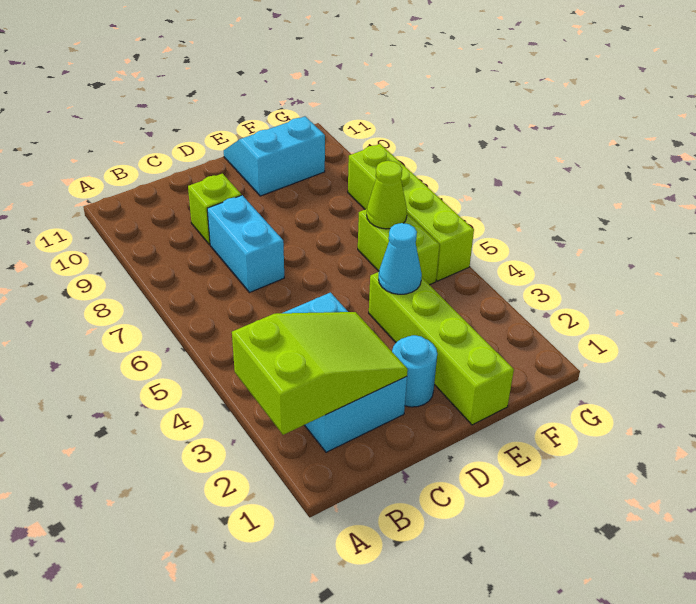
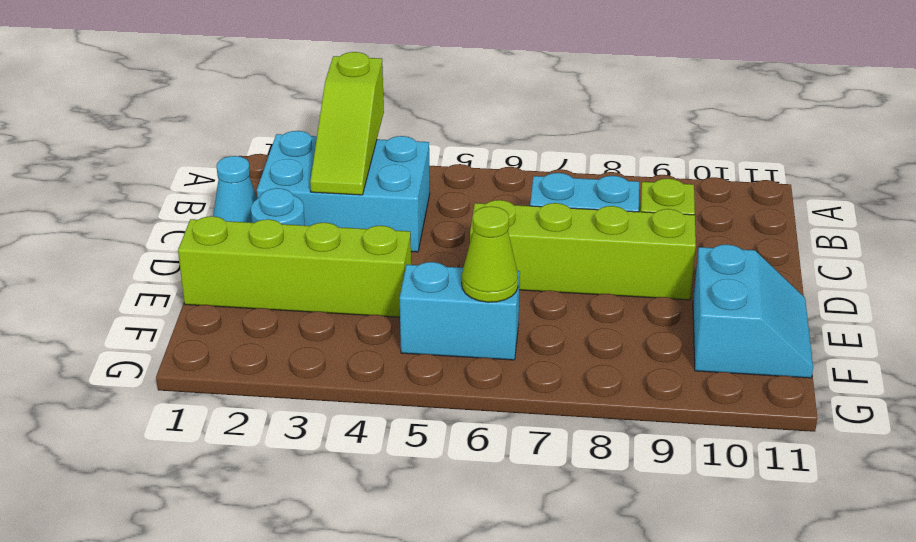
lime 2x3 slope [232,312,408,435] -> lime 1x3 slope [310,52,384,195]
cyan 1x1 cone [379,223,422,294] -> cyan 1x1 cone moved to [213,156,257,223]
lime 1x2 brick [358,209,439,285] -> cyan 1x2 brick [400,262,520,360]
lime 1x4 brick [348,144,474,281] -> lime 1x4 brick moved to [470,200,696,300]

